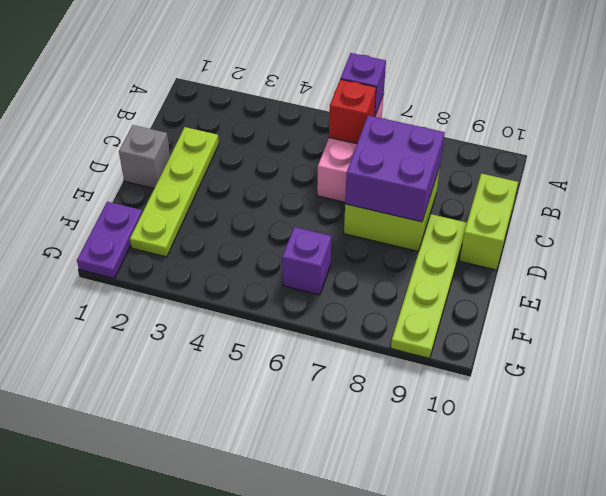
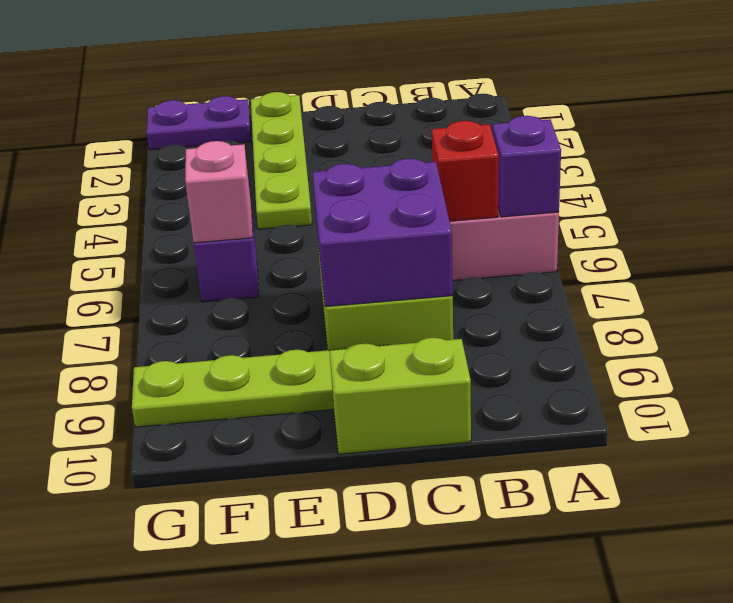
lime 1x4 plate [130,127,219,257] -> lime 1x4 plate turned to [251,92,312,229]
grey 1x1 brick [119,125,170,188] -> none
none -> pink 1x1 brick [185,141,252,243]

